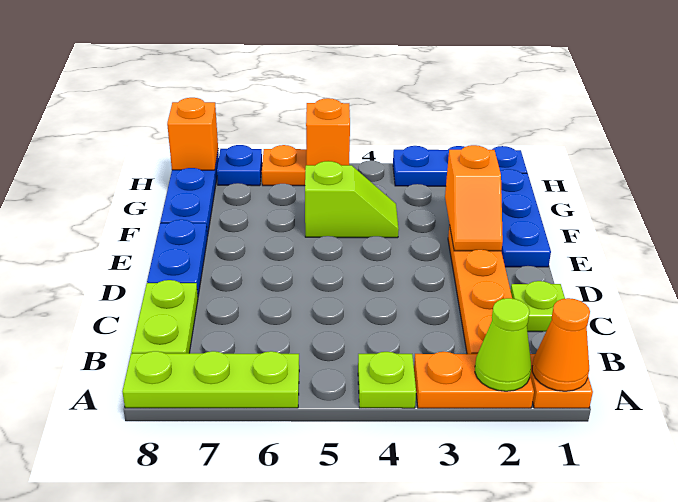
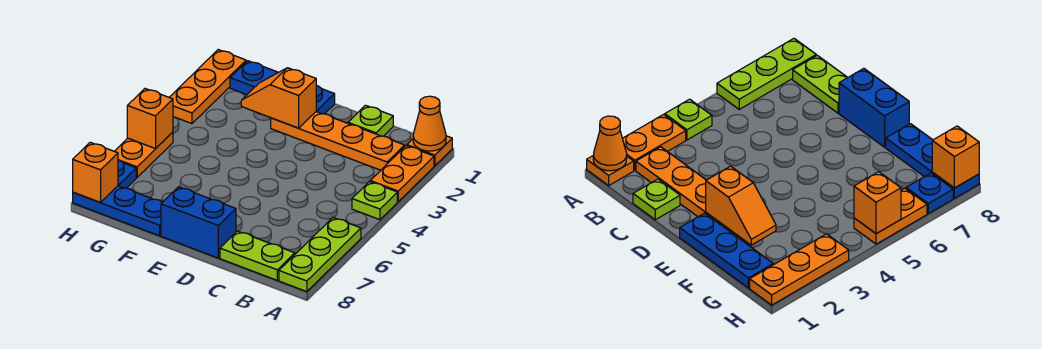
lime 1x1 cone [475,298,531,391] -> none
blue 1x2 plate [147,220,207,295] -> blue 1x2 brick [161,187,236,258]
orange 1x2 slope [445,145,503,251] -> orange 1x2 slope turned to [241,68,316,128]
lime 1x2 slope [305,161,399,238] -> none
blue 1x3 plate [393,146,527,186] -> orange 1x3 plate [169,50,246,124]

